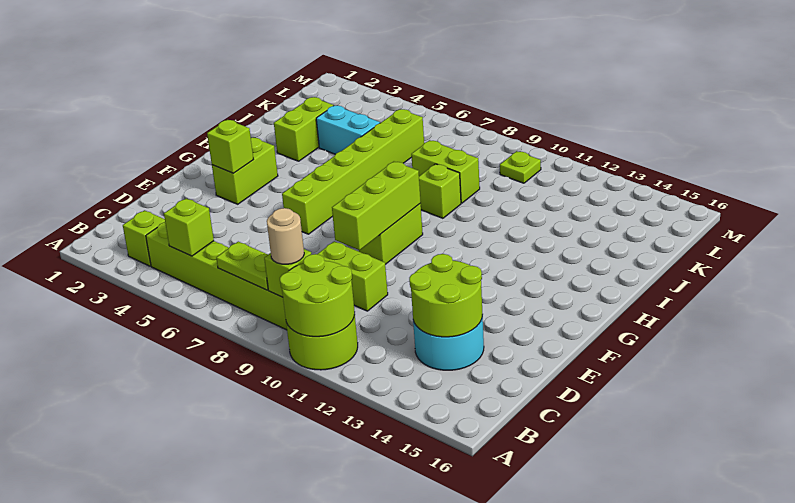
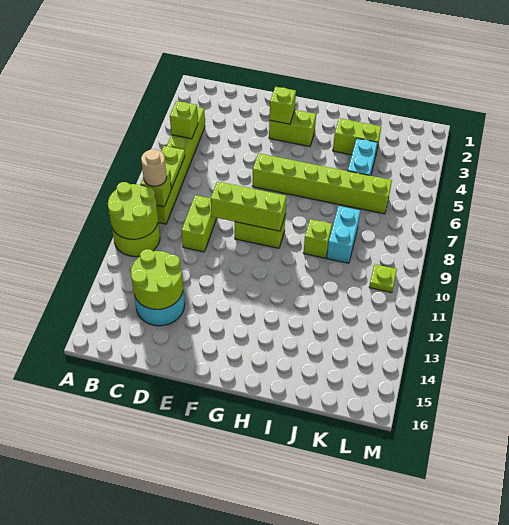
lime 1x1 brick [123,210,165,266] -> none
lime 1x2 brick [411,140,480,203] -> cyan 1x2 brick [327,206,360,263]

